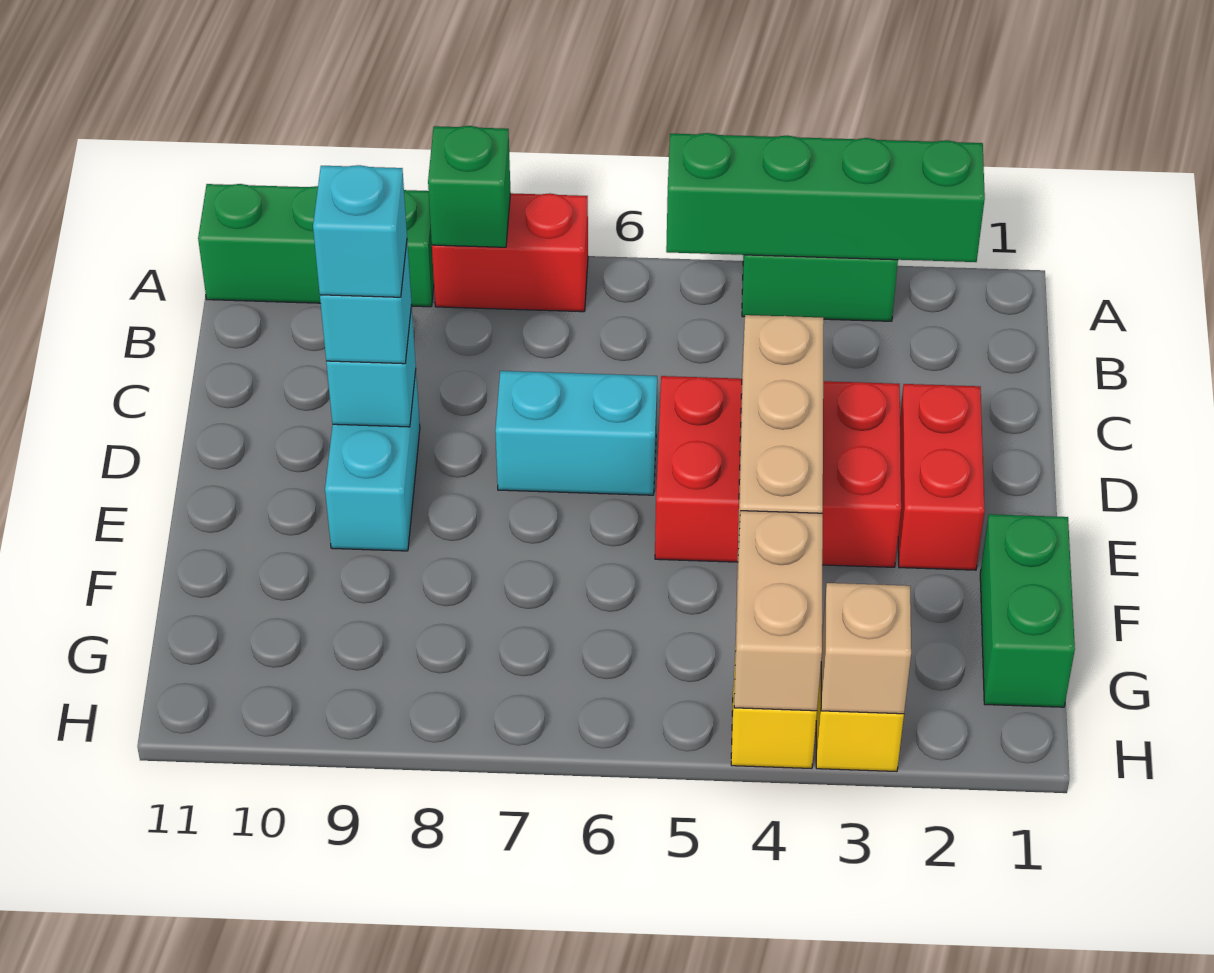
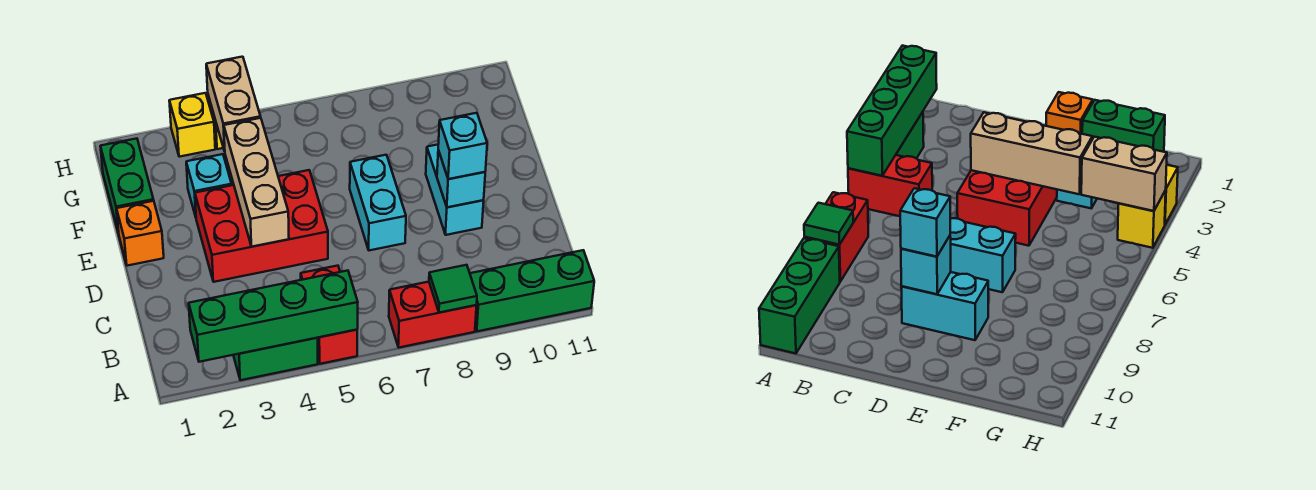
green 1x1 brick [428,126,511,247] -> green 1x1 tile [429,265,477,313]
red 1x2 brick [898,384,985,570] -> red 1x2 brick moved to [301,266,357,364]
cyan 1x2 brick [495,371,657,495] -> cyan 1x2 brick turned to [350,155,406,250]
cyan 1x1 brick [313,165,407,297] -> cyan 1x1 brick moved to [186,154,232,217]
none -> orange 1x1 brick [117,201,164,266]
tan 1x1 brick [821,583,911,714] -> none

